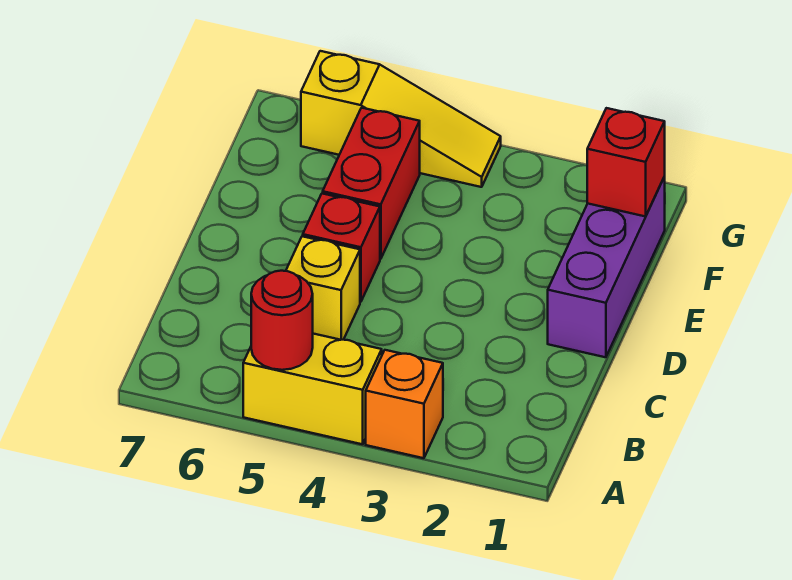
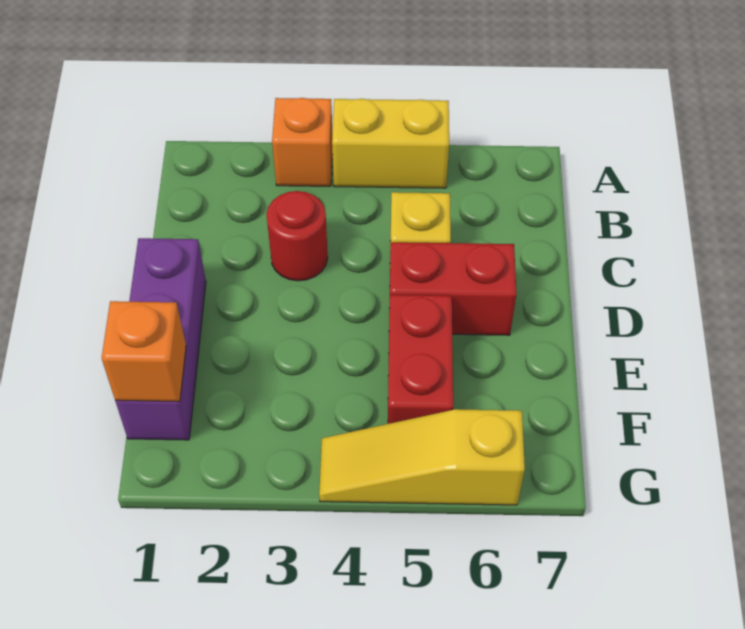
red 1x1 round brick [251,271,313,370] -> red 1x1 round brick moved to [266,191,328,281]
red 1x1 brick [303,193,380,302] -> red 1x2 brick [389,242,517,335]
red 1x1 brick [587,108,665,217] -> orange 1x1 brick [102,301,186,402]

